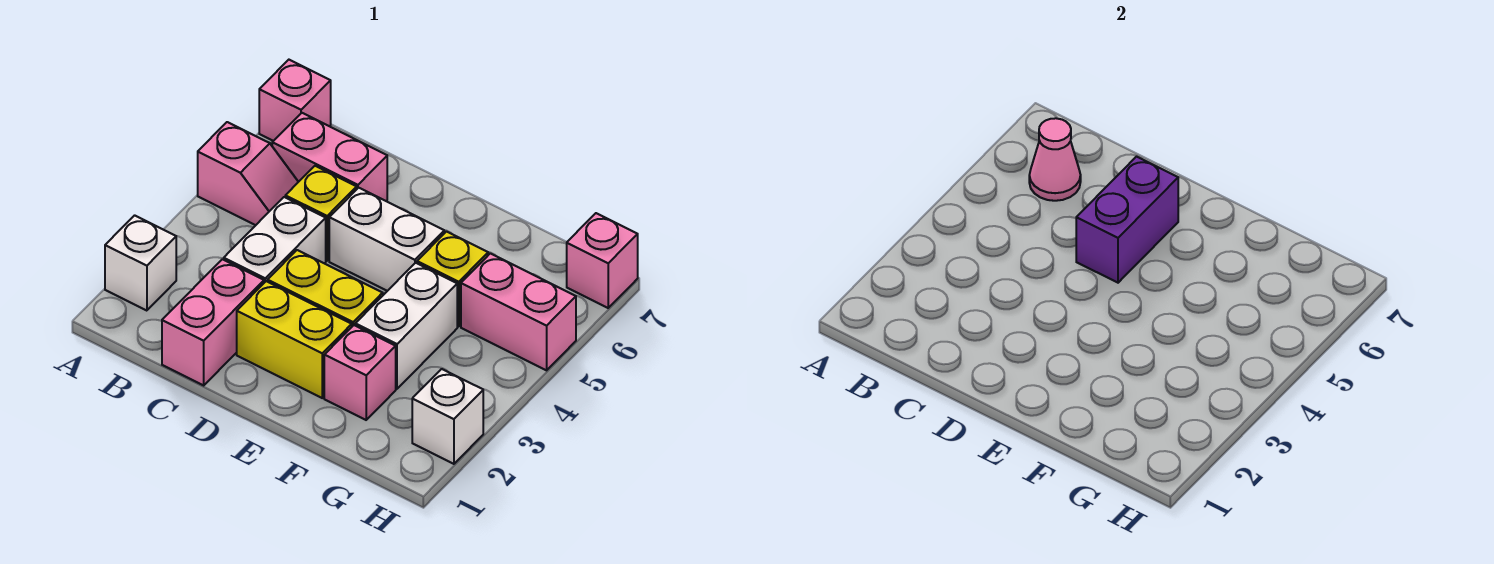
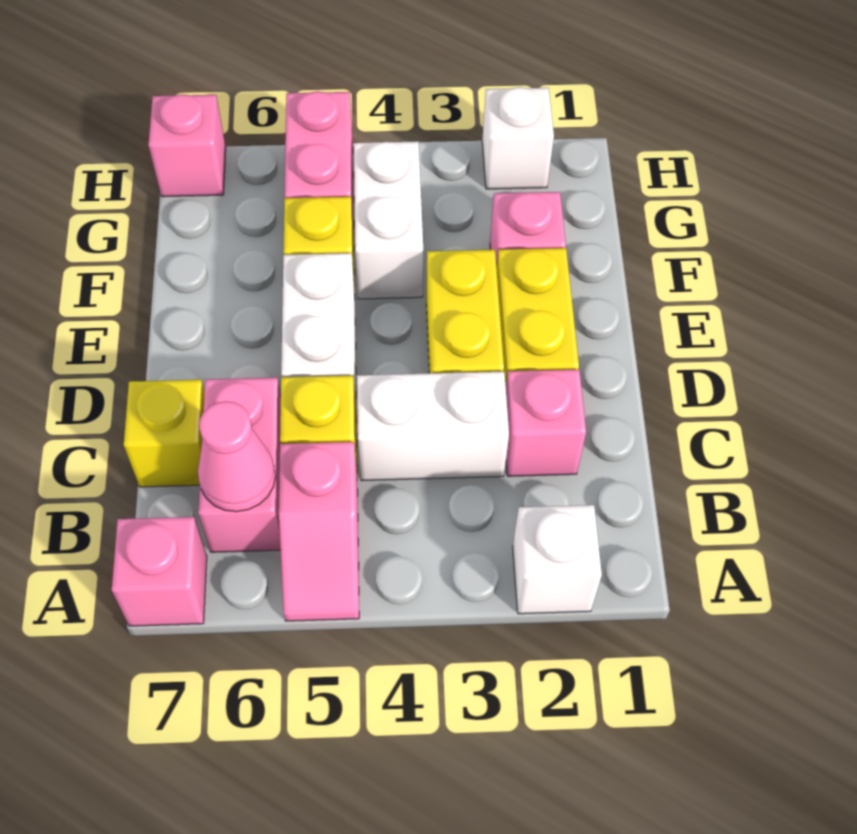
pink 1x2 slope [198,122,298,225] -> pink 1x2 slope turned to [279,442,359,621]
pink 1x2 brick [162,259,264,385] -> pink 1x1 brick [506,369,586,476]
none -> yellow 1x1 brick [124,380,205,487]
purple 1x2 brick [1076,157,1178,283] -> none
white 1x2 brick [355,263,457,389] -> white 1x2 brick turned to [354,141,423,299]

